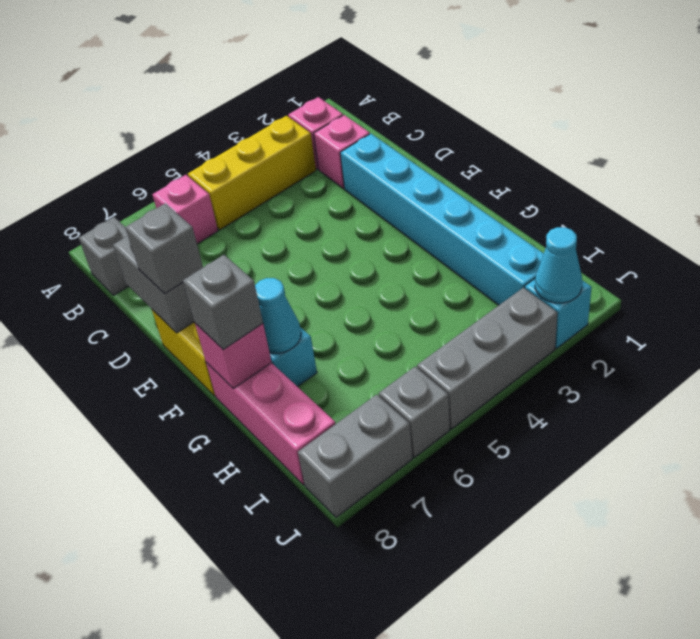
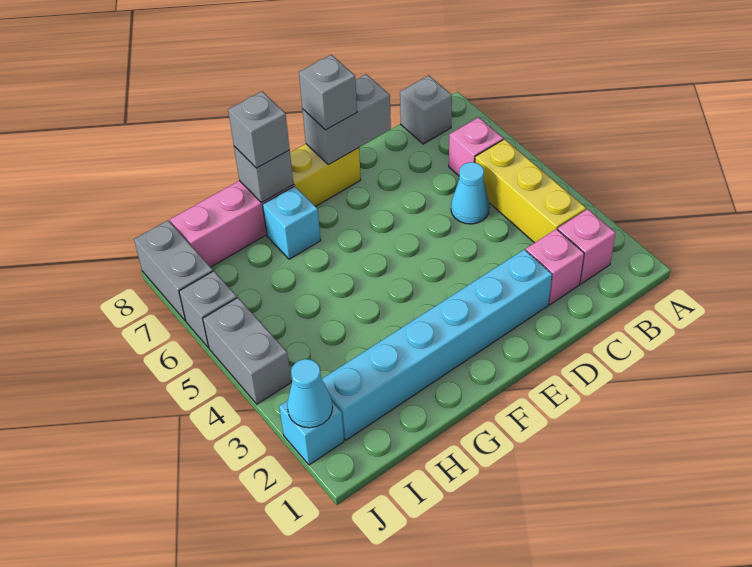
cyan 1x1 cone [255,278,301,353] -> cyan 1x1 cone moved to [451,162,489,224]
pink 1x1 brick [195,323,272,389] -> grey 1x1 brick [234,146,293,203]
grey 1x3 brick [417,288,557,429] -> grey 1x2 brick [203,298,291,404]

